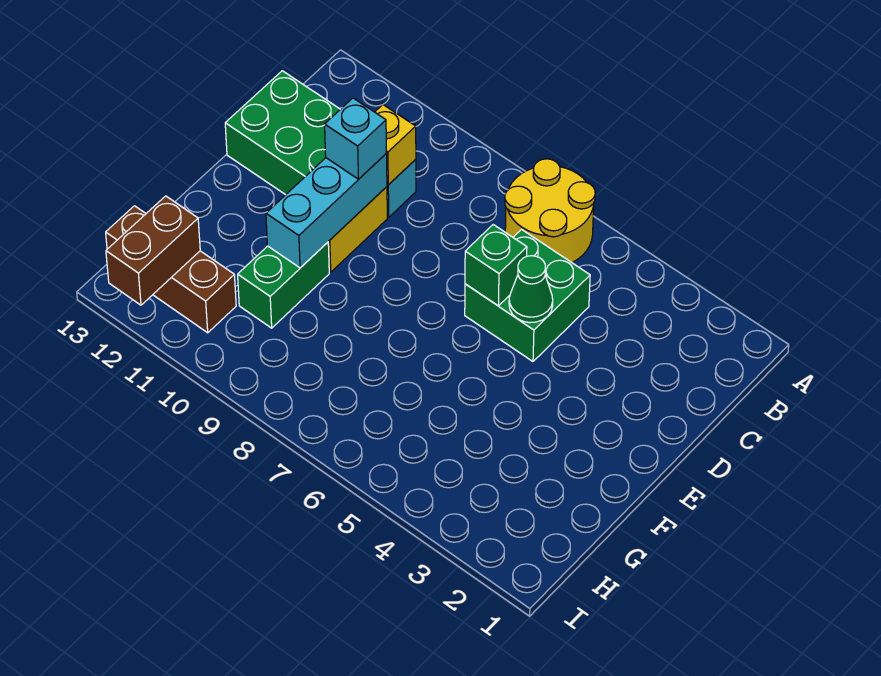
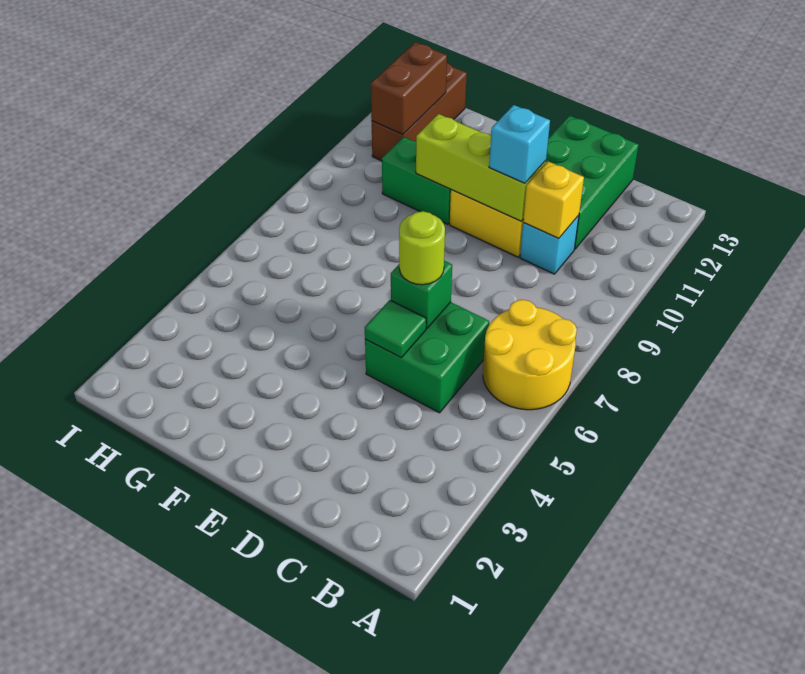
green 1x1 cone [509,256,553,323] -> green 1x1 tile [365,300,426,358]
none -> lime 1x1 round brick [399,211,445,285]
cyan 1x3 brick [266,154,387,268] -> lime 1x3 brick [416,114,546,221]
brown 1x2 brick [106,196,200,305] -> brown 1x2 brick turned to [371,42,447,135]

